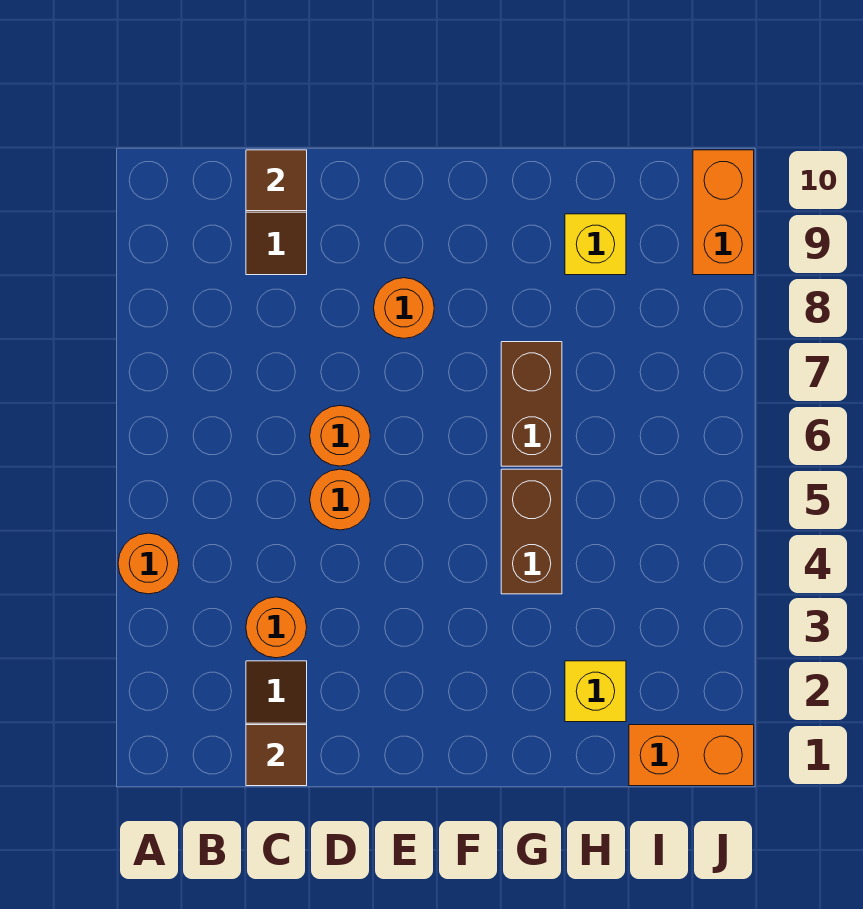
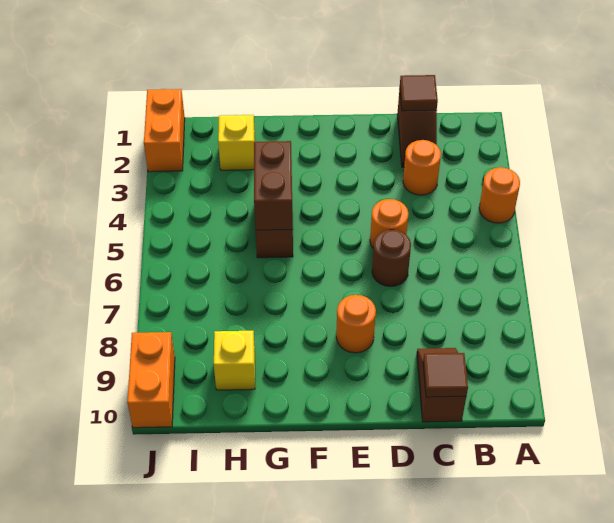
orange 1x1 round brick [310,406,370,466] -> brown 1x1 round brick [372,230,411,286]
brown 1x2 brick [501,342,562,466] -> brown 1x2 brick moved to [254,141,293,230]
orange 1x2 brick [629,725,754,786] -> orange 1x2 brick turned to [144,89,185,172]

